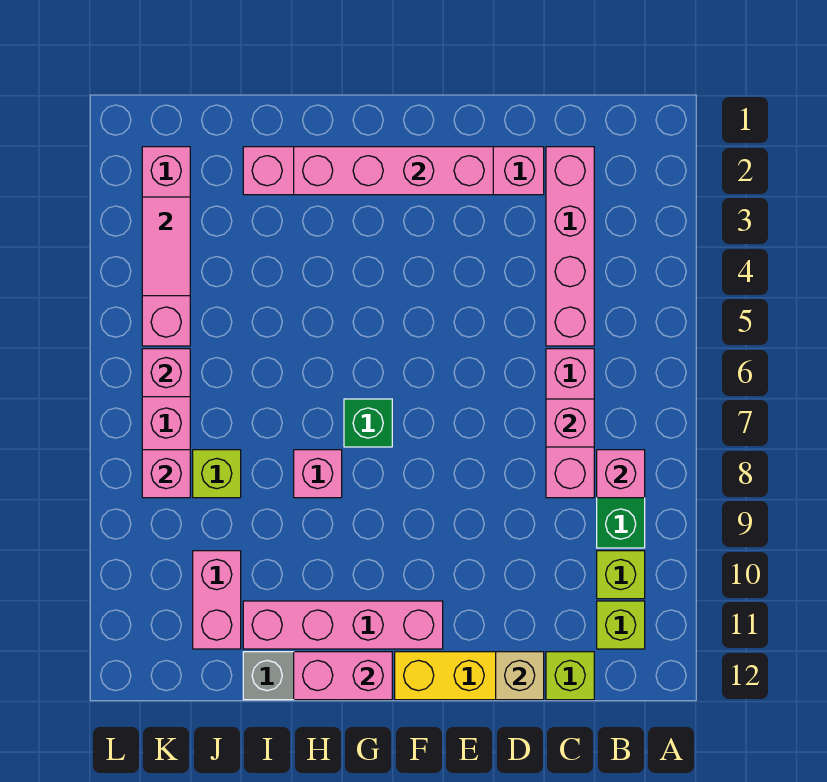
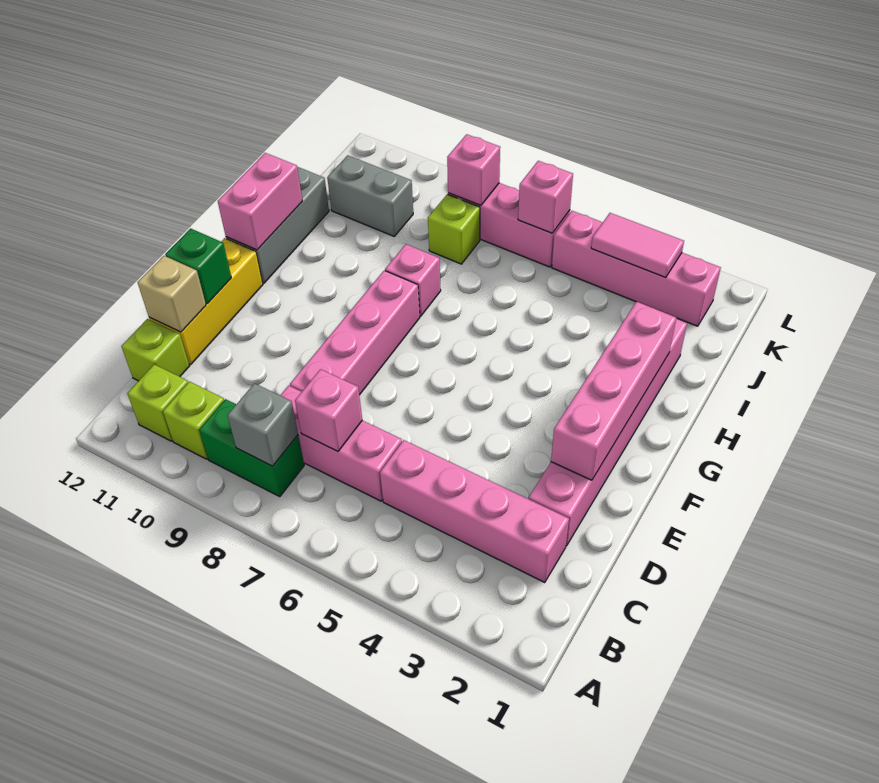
pink 1x1 brick [597,450,645,498] -> grey 1x1 brick [227,383,298,466]
pink 1x4 brick [243,601,443,649] -> pink 1x4 brick moved to [290,270,420,395]
green 1x1 brick [344,399,392,447] -> green 1x1 brick moved to [165,229,231,304]
pink 1x2 brick [193,551,241,649] -> grey 1x2 brick [327,155,413,236]

